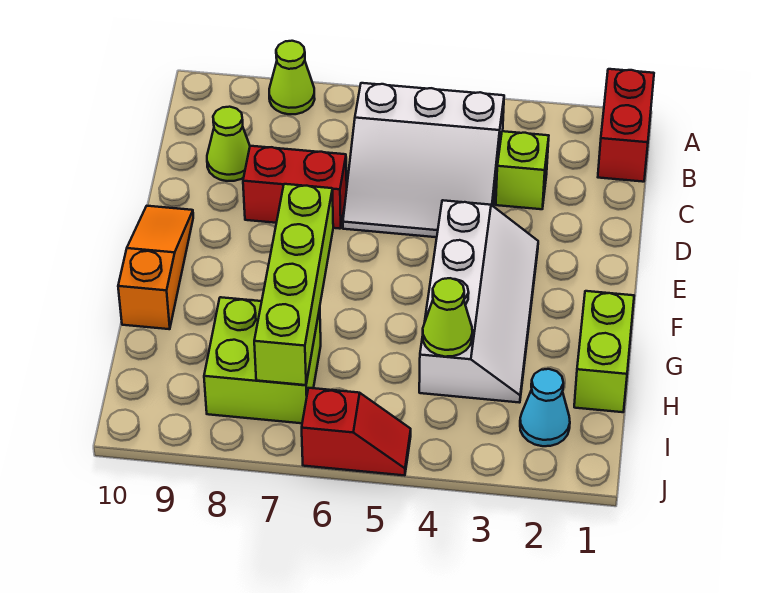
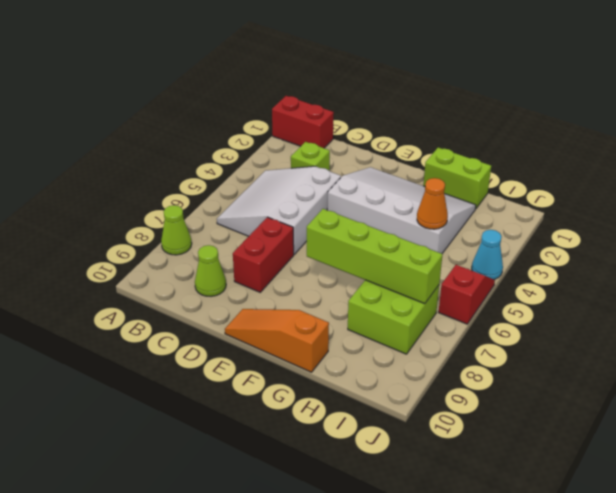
white 3x3 slope [343,83,504,237] -> white 3x3 slope turned to [217,166,341,254]
white 2x4 slope [419,200,538,403] -> white 3x4 slope [327,167,476,254]
lime 1x1 cone [423,278,472,357] -> orange 1x1 cone [417,178,448,229]
cyan 1x1 cone [520,369,570,446] -> cyan 1x1 cone moved to [472,230,503,280]

